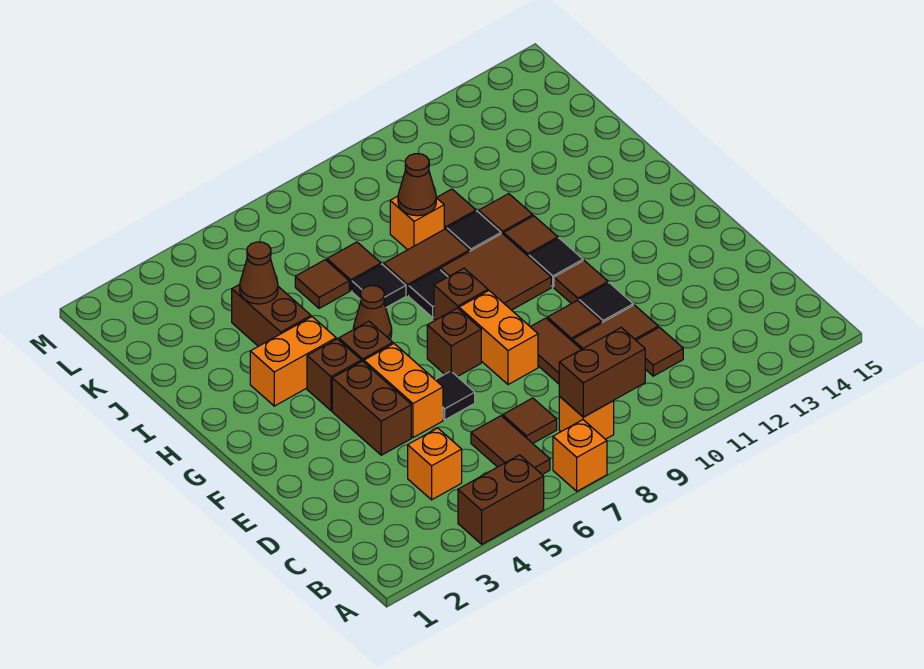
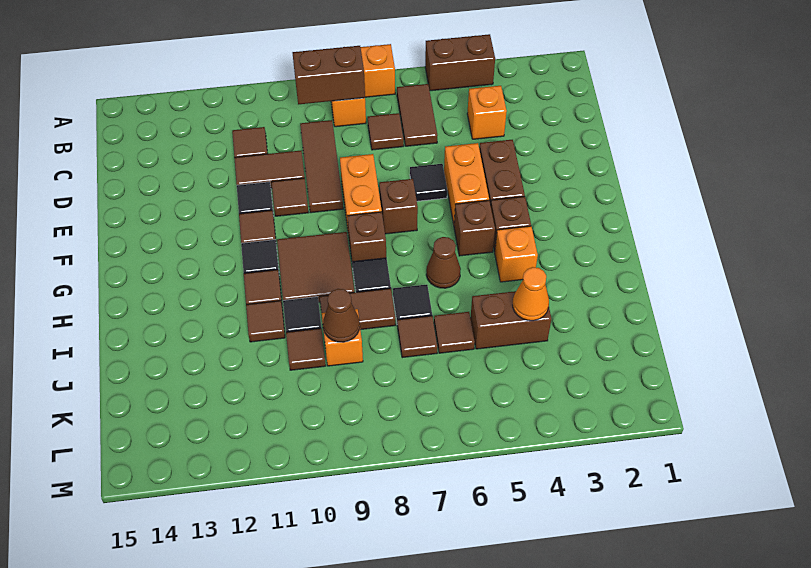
orange 1x2 brick [250,317,336,406] -> orange 1x1 brick [495,226,538,282]
brown 1x2 brick [232,284,311,346] -> brown 1x2 brick turned to [470,291,551,349]
brown 1x1 cone [240,242,278,304] -> orange 1x1 cone [513,267,549,321]

